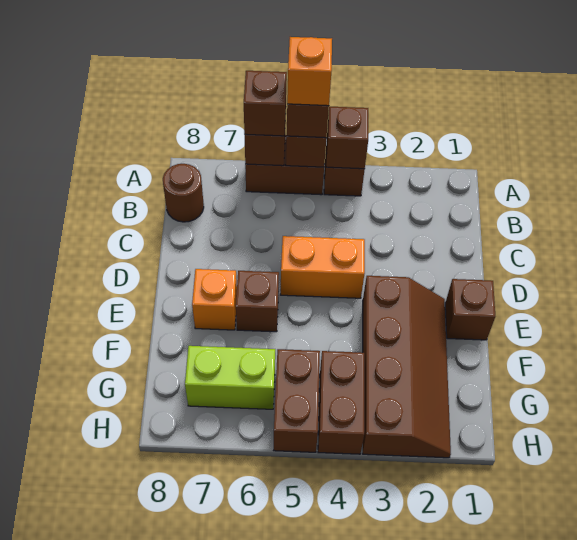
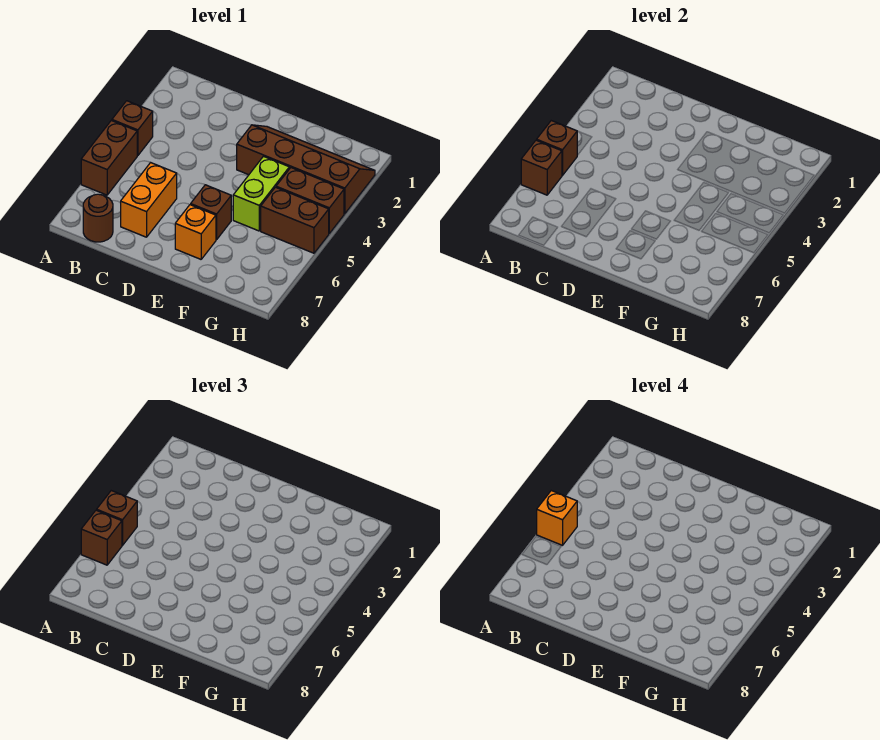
brown 1x1 brick [326,107,368,169] -> none
orange 1x2 brick [281,236,365,298] -> orange 1x2 brick moved to [121,163,177,237]
brown 1x1 brick [445,279,495,340] -> none
lime 1x2 brick [185,346,275,409] -> lime 1x2 brick moved to [233,156,289,231]

